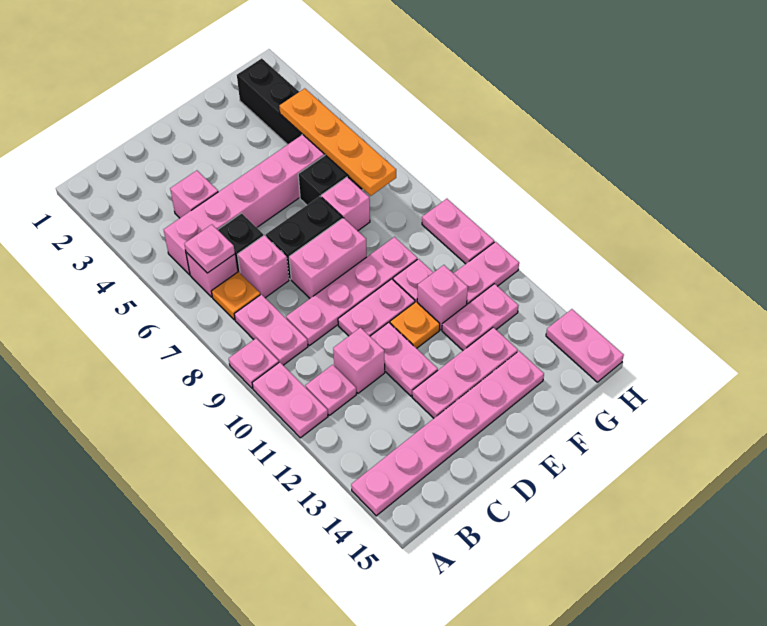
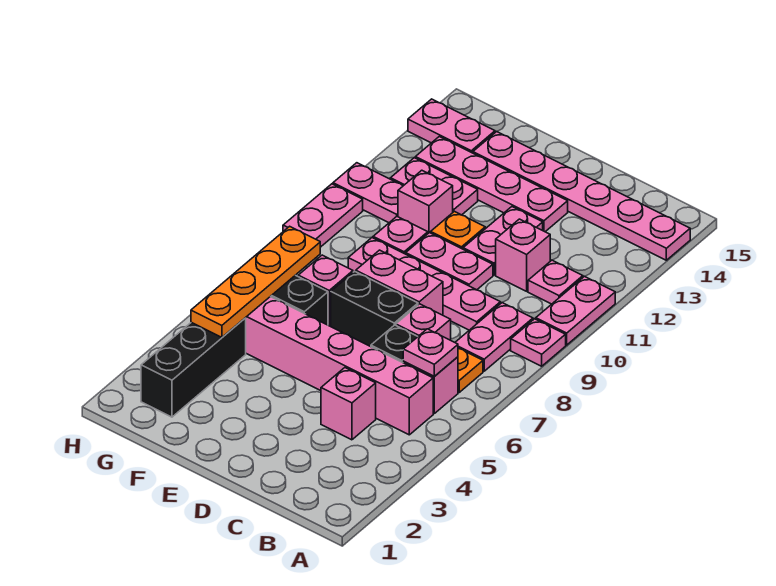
pink 1x3 plate [412,327,518,418] -> pink 1x4 plate [415,137,568,232]
pink 1x2 plate [546,309,624,382] -> pink 1x2 plate turned to [408,99,495,153]

